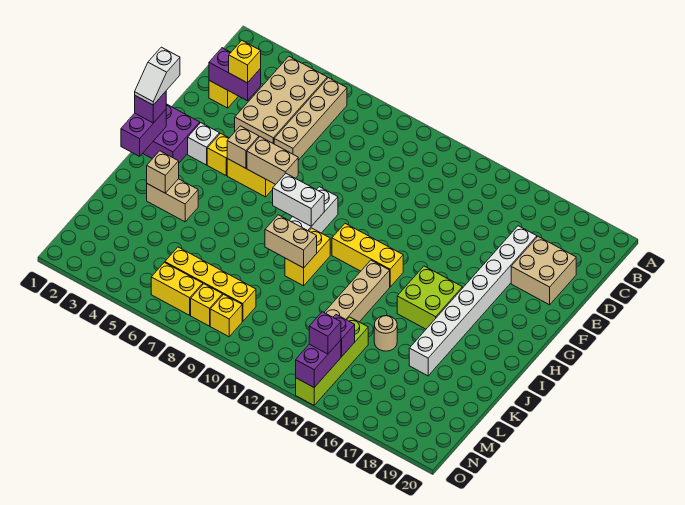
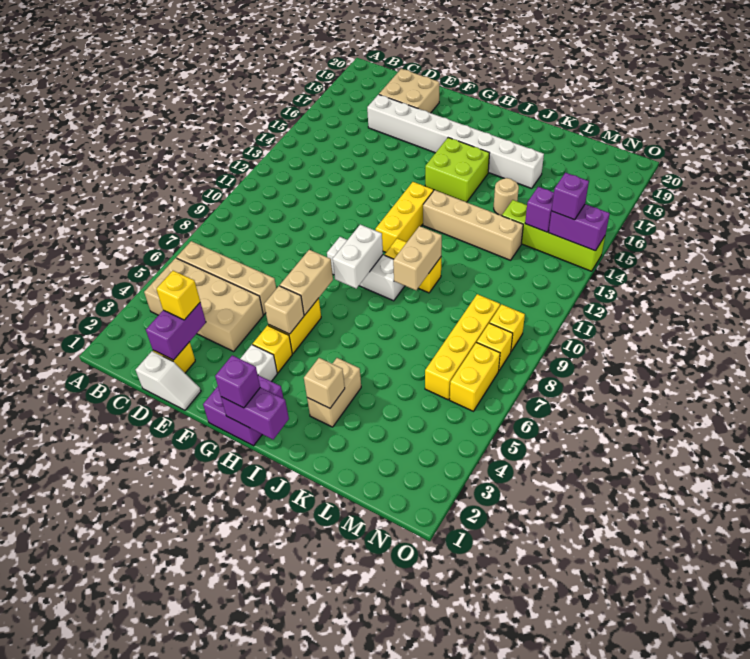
white 1x2 slope [135,47,180,105] -> white 1x2 slope moved to [136,351,201,410]

